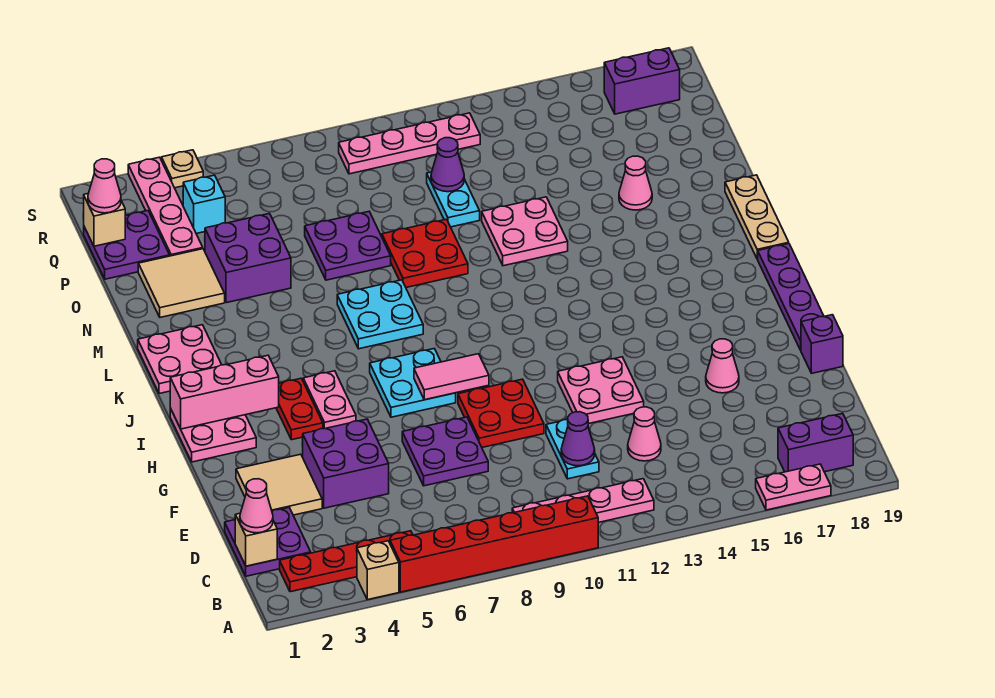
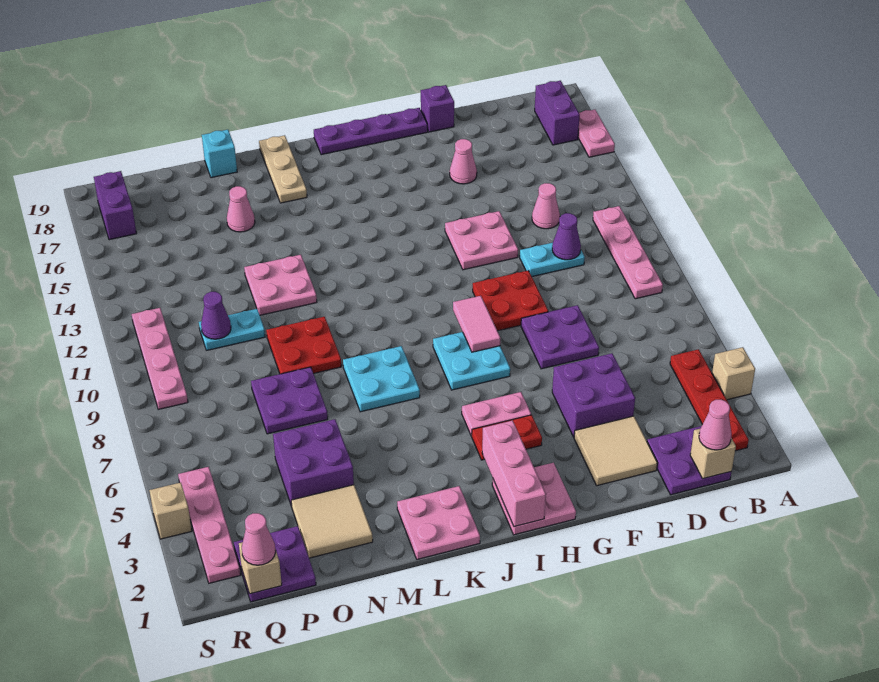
red 1x6 brick [390,496,598,592] -> none
tan 1x3 plate [725,175,789,259] -> tan 1x3 plate turned to [259,135,307,203]
pink 1x4 plate [128,157,203,256] -> pink 1x4 plate turned to [178,467,241,583]
cyan 1x1 brick [183,175,225,234] -> cyan 1x1 brick moved to [202,130,237,178]
tan 1x1 plate [161,150,203,188] -> tan 1x1 brick [149,482,192,539]

